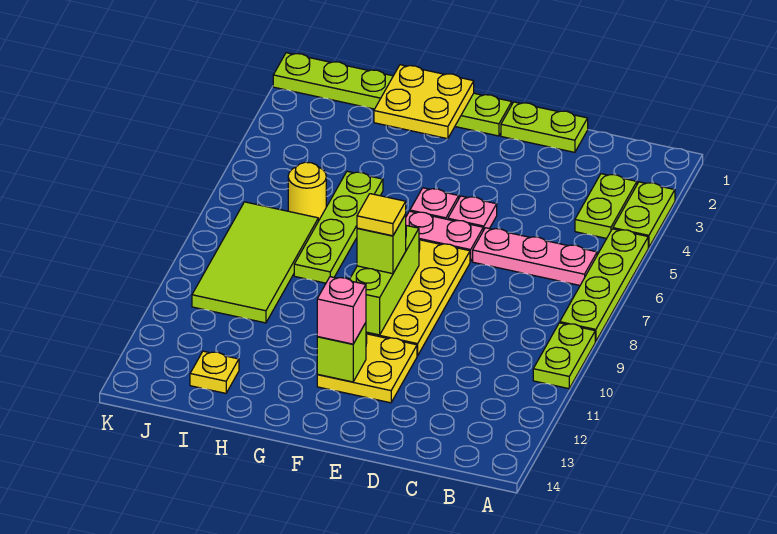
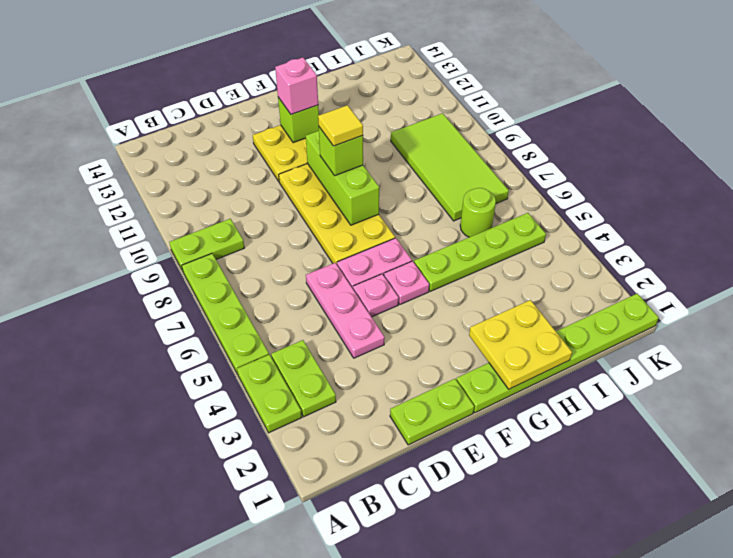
lime 1x2 plate [533,323,595,389] -> lime 1x2 plate turned to [169,219,244,271]
pink 1x3 plate [473,228,597,285] -> pink 1x3 plate turned to [306,263,385,358]
lime 1x4 plate [294,171,383,283] -> lime 1x4 plate turned to [414,213,546,291]
yellow 1x1 round brick [288,162,326,221] -> lime 1x1 round brick [460,188,496,237]
yellow 1x1 plate [190,351,239,393] -> none

